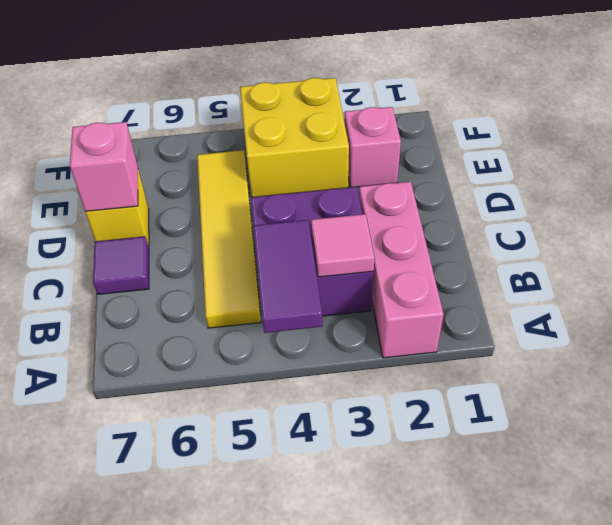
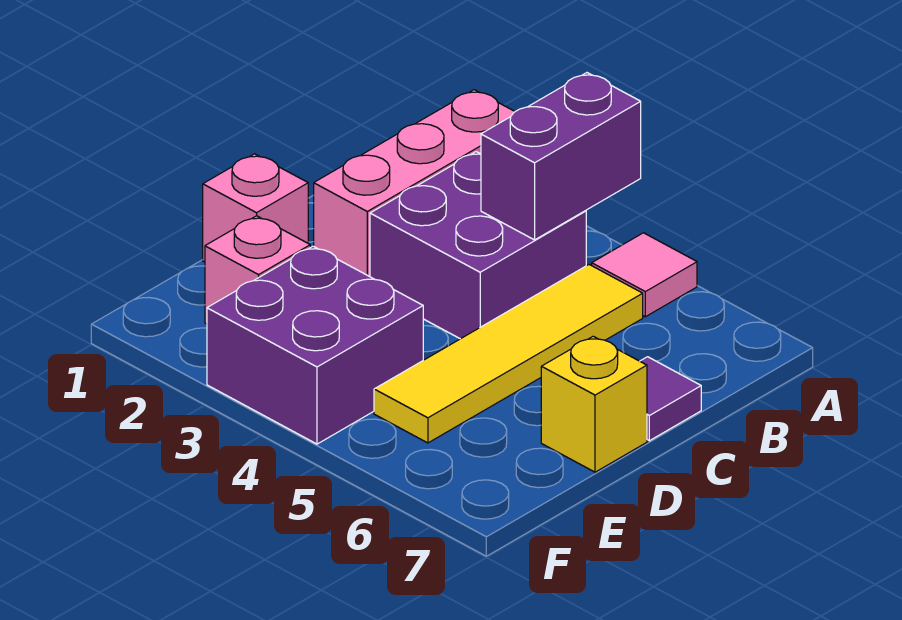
purple 1x2 tile [253,220,322,333] -> purple 1x2 brick [481,73,641,240]
pink 1x1 tile [311,214,374,277] -> pink 1x1 tile moved to [592,233,697,317]
pink 1x1 brick [70,122,138,211] -> pink 1x1 brick moved to [203,154,308,262]
yellow 2x2 brick [240,78,349,197] -> purple 2x2 brick [207,246,423,444]

